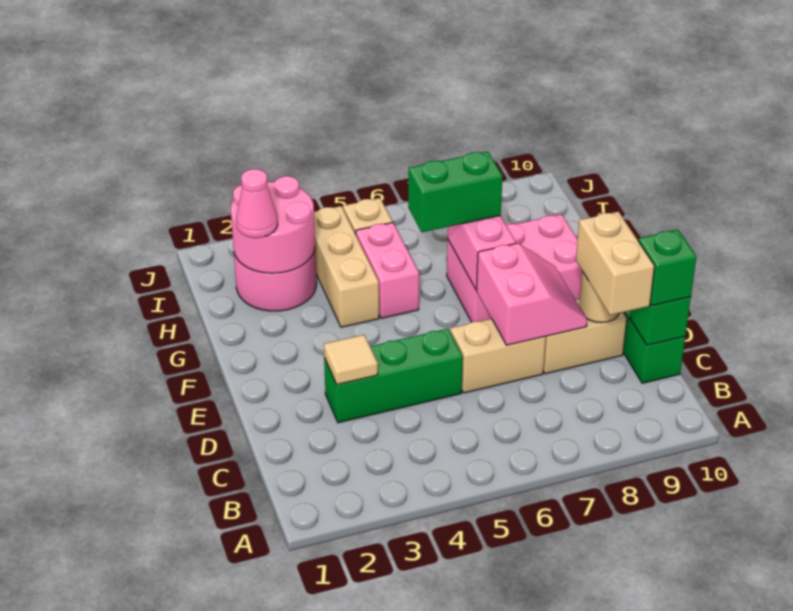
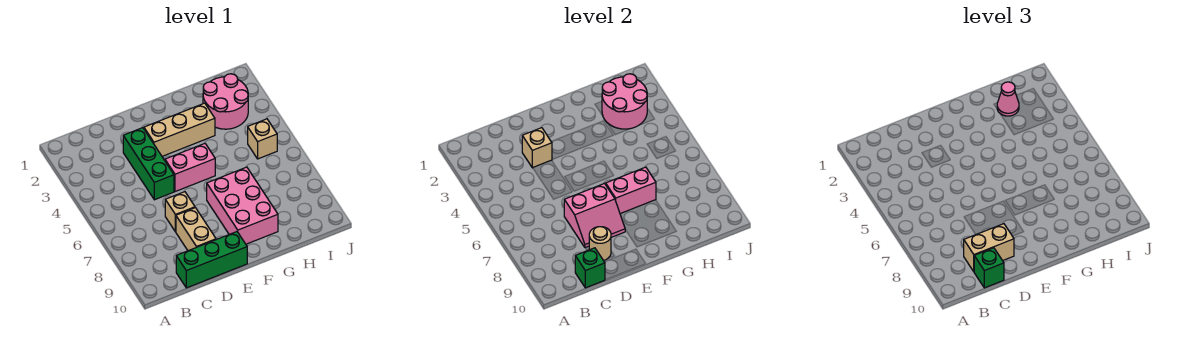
tan 1x1 tile [324,335,378,384] -> tan 1x1 brick [522,128,552,168]
tan 1x2 brick [450,319,546,393] -> tan 1x1 brick [165,192,195,232]
tan 1x3 brick [314,206,379,327] -> tan 1x3 brick moved to [144,103,215,156]
pink 1x2 brick [356,222,419,318] -> pink 1x2 brick moved to [165,144,215,192]
green 1x2 brick [408,151,503,232] -> none

